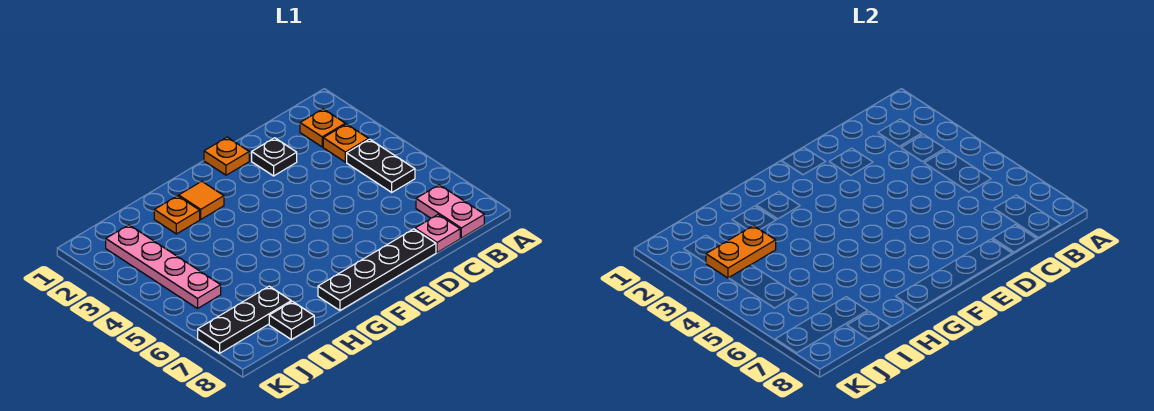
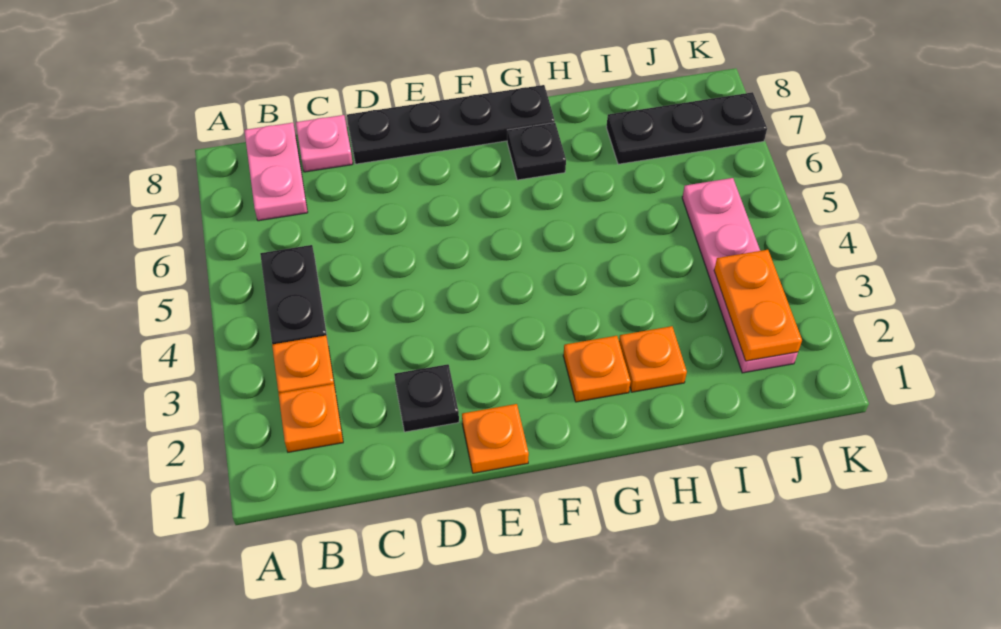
orange 1x1 tile [179,181,224,219] -> orange 1x1 plate [563,336,631,402]
orange 1x2 plate [706,226,776,278] -> orange 1x2 plate turned to [714,250,802,361]
black 1x1 plate [269,301,314,339] -> black 1x1 plate moved to [507,123,566,180]

